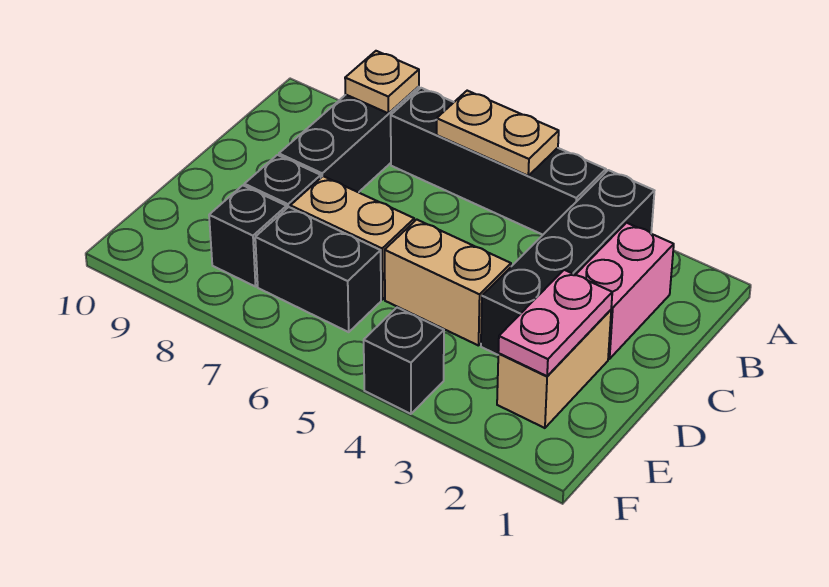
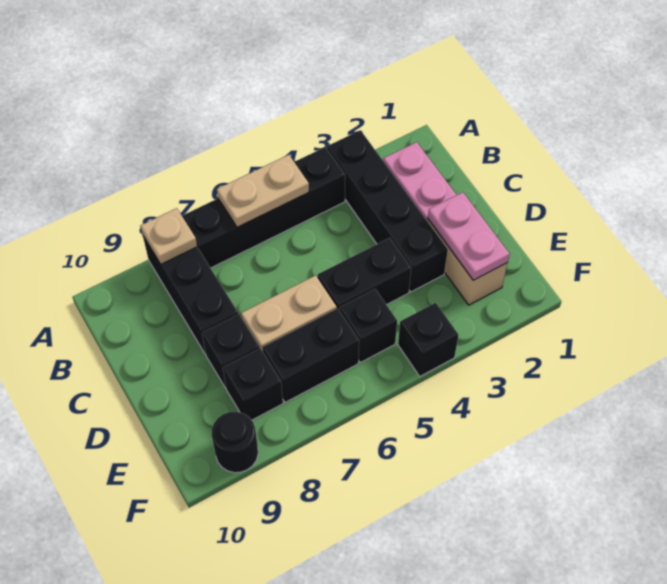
tan 1x2 brick [385,220,511,346] -> black 1x2 brick [318,238,411,311]
none -> black 1x1 brick [340,289,397,363]
none -> black 1x1 round brick [212,412,258,473]

